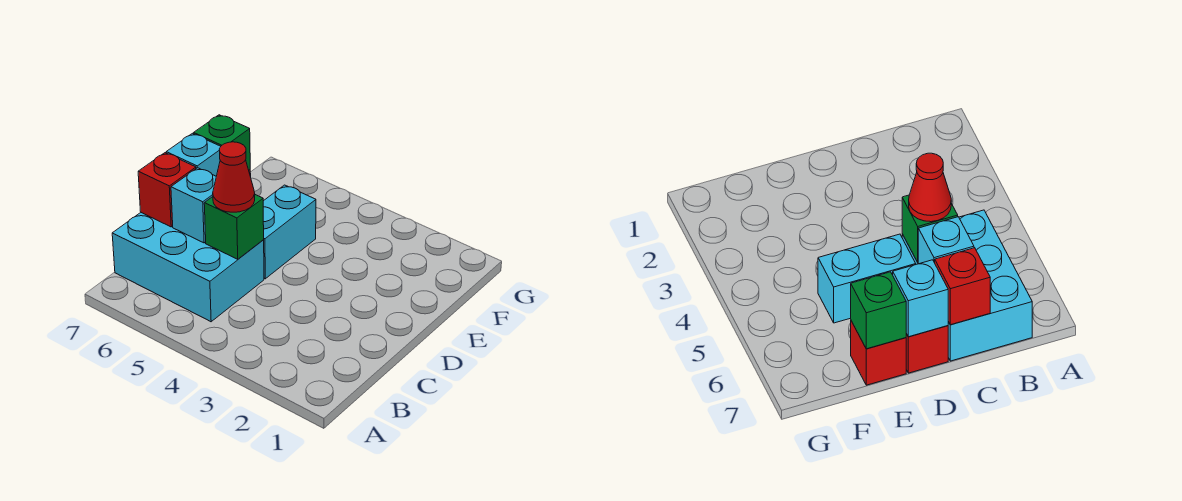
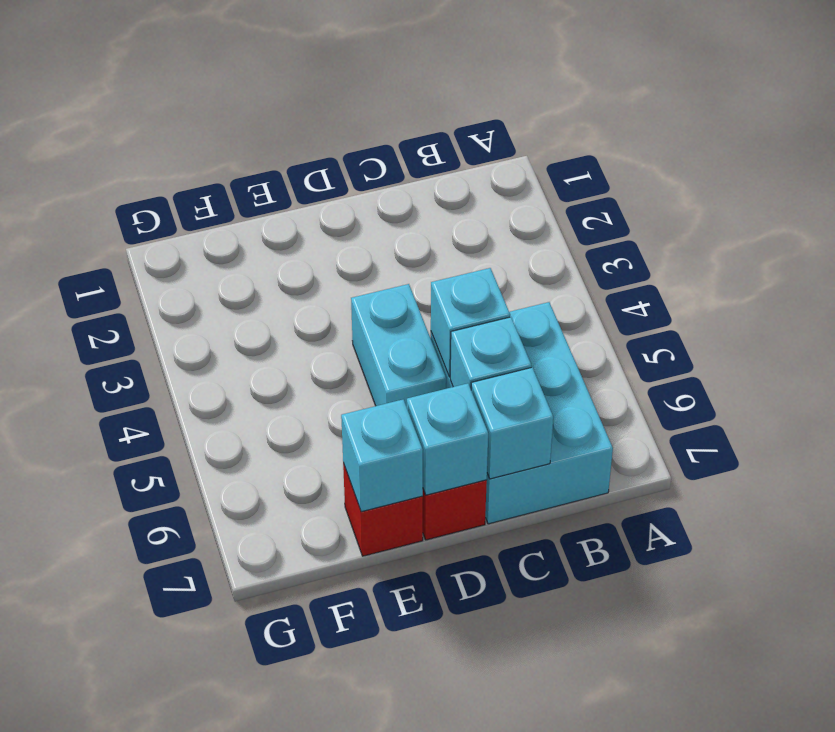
green 1x1 brick [204,195,264,259] -> cyan 1x1 brick [431,268,510,377]
red 1x1 cone [213,142,255,212] -> none
red 1x1 brick [138,153,196,227] -> cyan 1x1 brick [471,367,553,479]
cyan 1x2 brick [263,185,316,279] -> cyan 1x2 brick turned to [351,284,446,407]
green 1x1 brick [194,115,250,170] -> cyan 1x1 brick [341,400,423,512]

